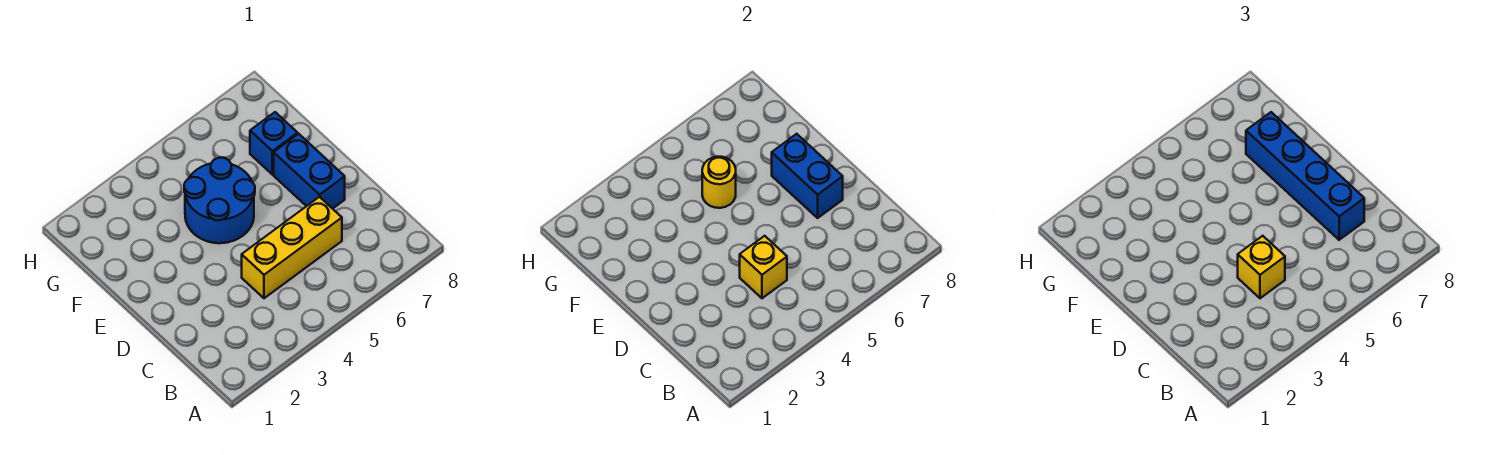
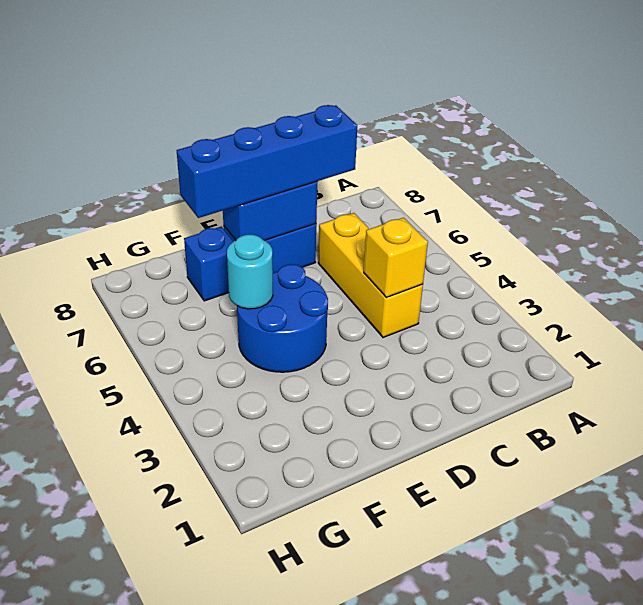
yellow 1x1 brick [1238,236,1285,298] -> none
yellow 1x1 round brick [702,157,736,208] -> cyan 1x1 round brick [227,234,273,309]

